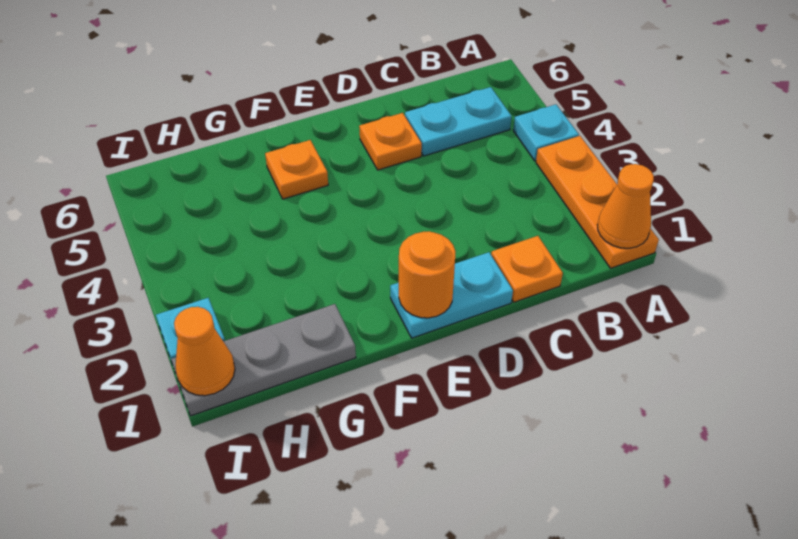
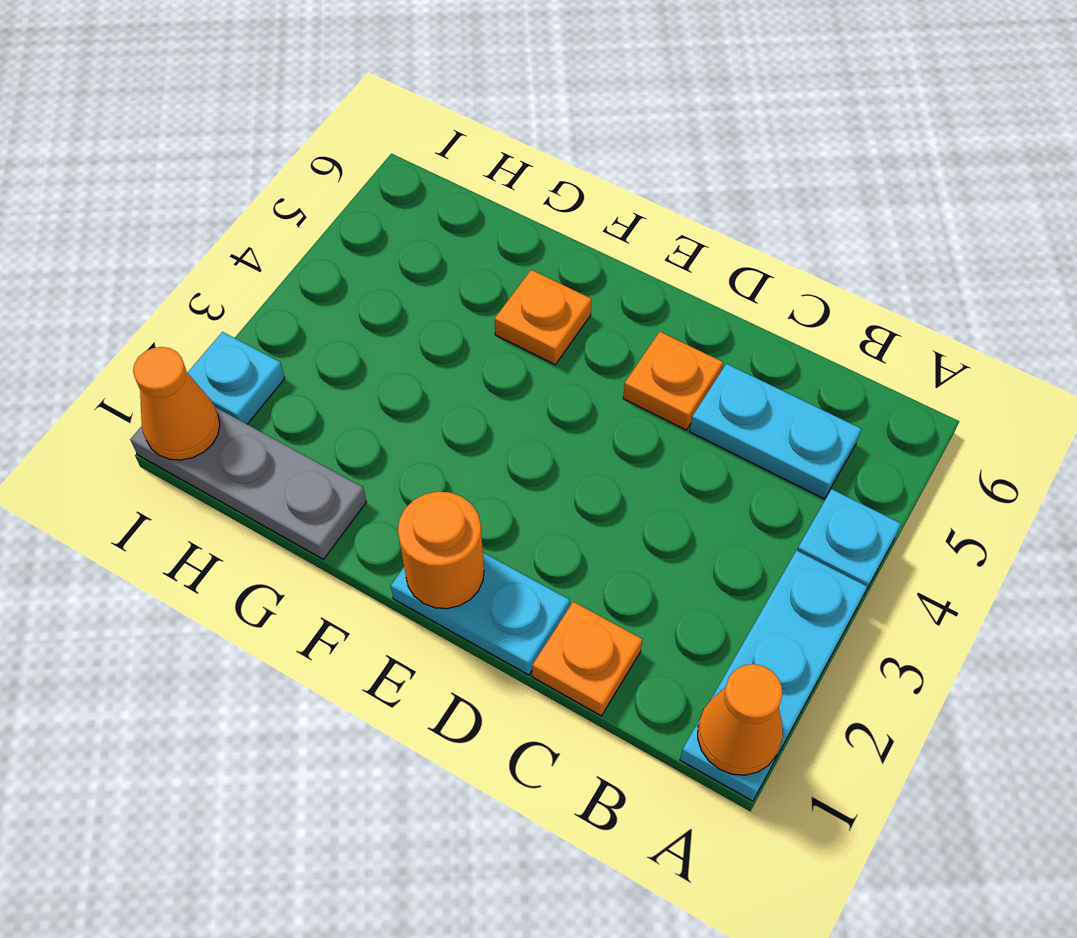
orange 1x3 plate [536,136,659,268] -> cyan 1x3 plate [680,550,867,801]

